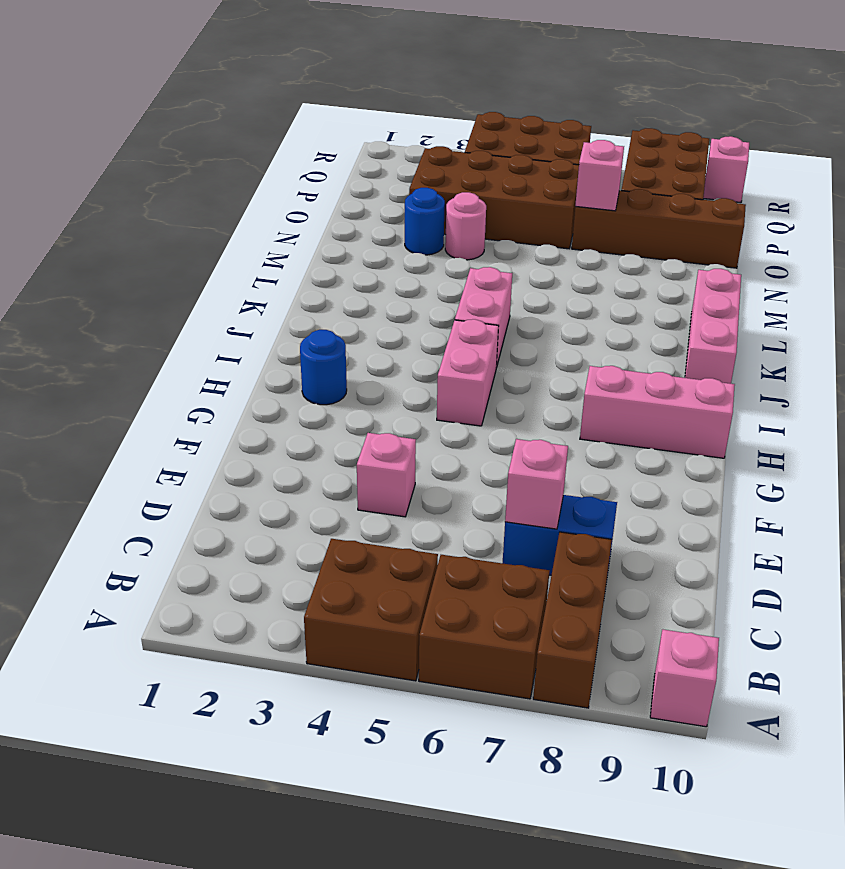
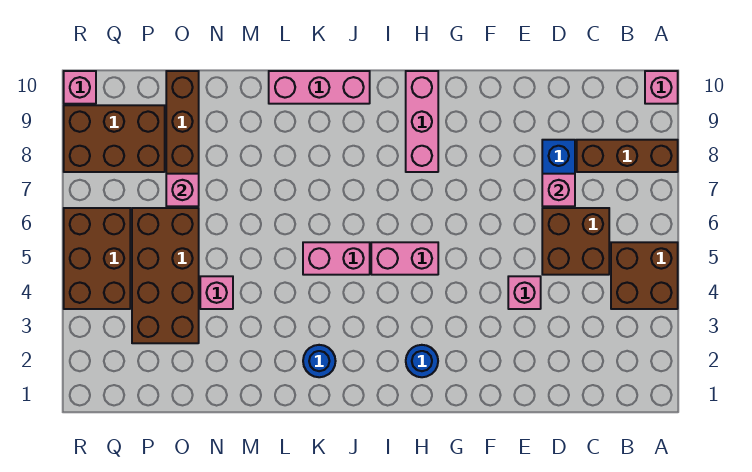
brown 2x2 brick [419,555,549,699] -> brown 2x2 brick moved to [542,208,609,275]
blue 1x1 round brick [405,188,445,255] -> blue 1x1 round brick moved to [303,345,336,377]
pink 1x1 round brick [445,192,486,260] -> pink 1x1 brick [200,276,233,309]

